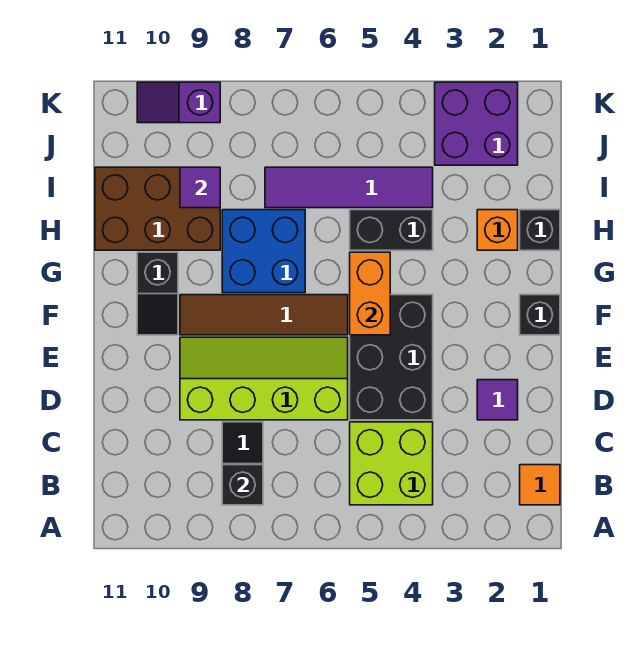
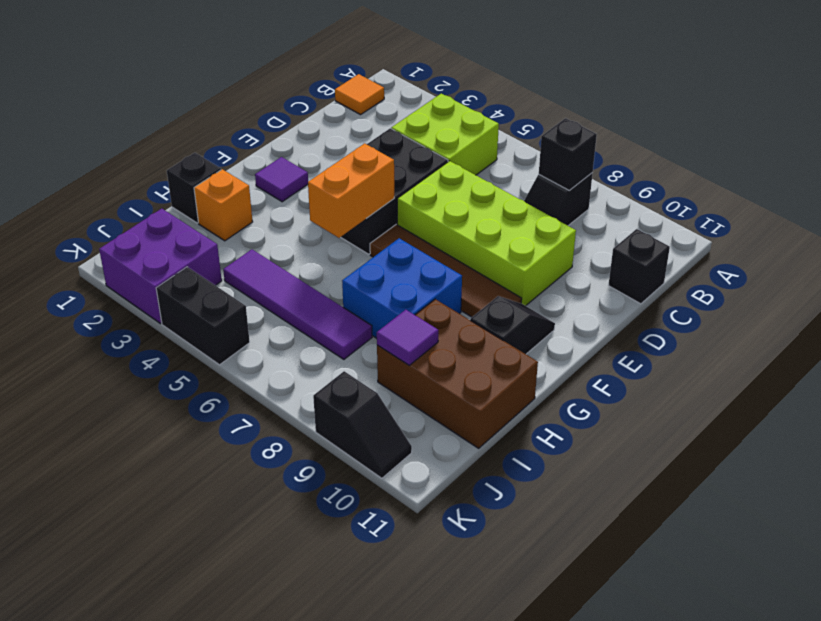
purple 1x1 tile [477,380,518,420] -> purple 1x1 tile moved to [255,157,308,202]
lime 2x4 slope [180,337,348,420] -> lime 2x4 brick [397,161,576,306]
black 1x1 brick [520,295,560,335] -> black 1x1 brick moved to [608,229,670,304]
black 1x2 brick [350,210,433,250] -> black 1x2 brick moved to [156,267,250,365]
purple 1x2 slope [137,82,220,123] -> black 1x2 slope [313,371,412,478]

